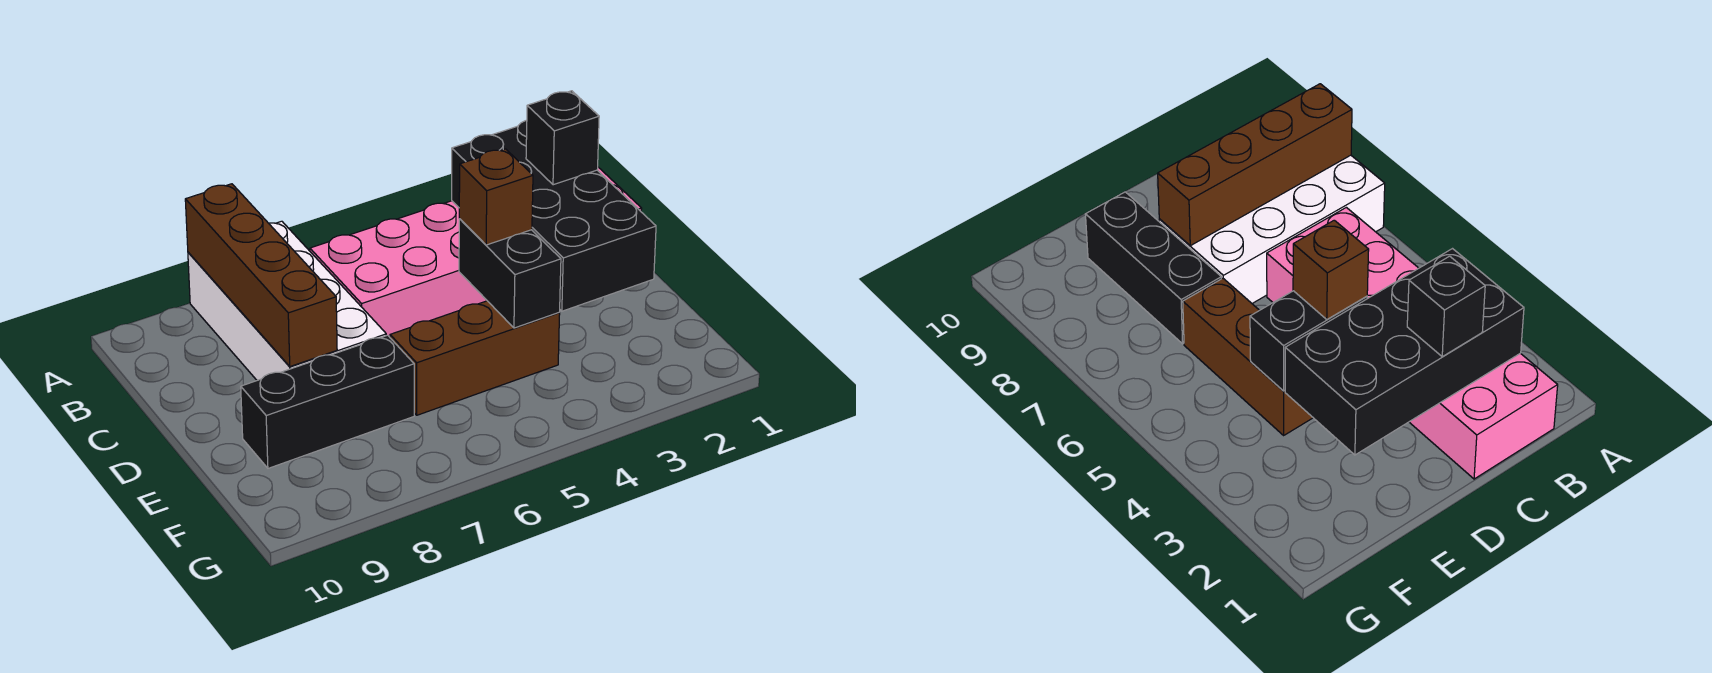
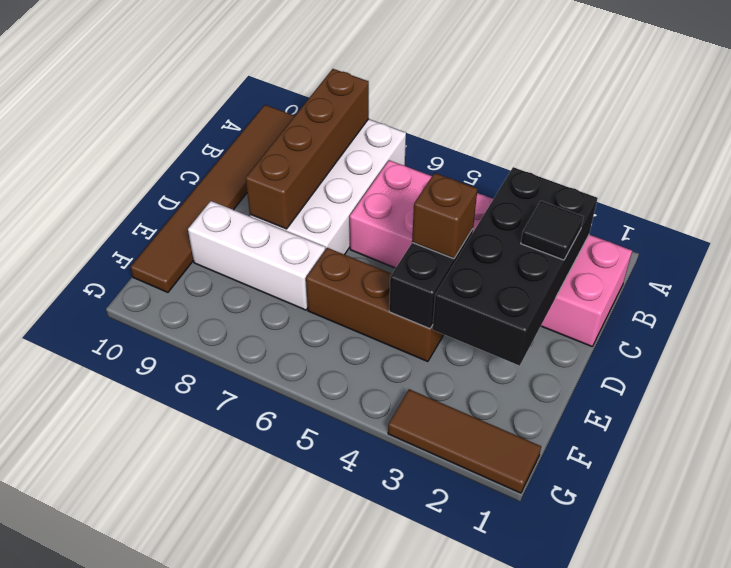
none -> brown 1x6 tile [130,105,294,292]
black 1x1 brick [526,91,599,185] -> black 1x1 tile [521,201,583,260]
black 1x3 brick [241,335,414,468] -> white 1x3 brick [188,201,325,310]
none -> brown 1x3 tile [388,389,541,493]

